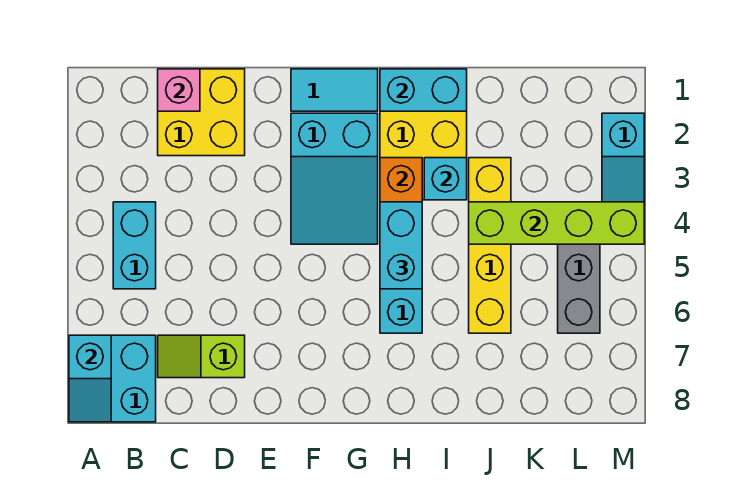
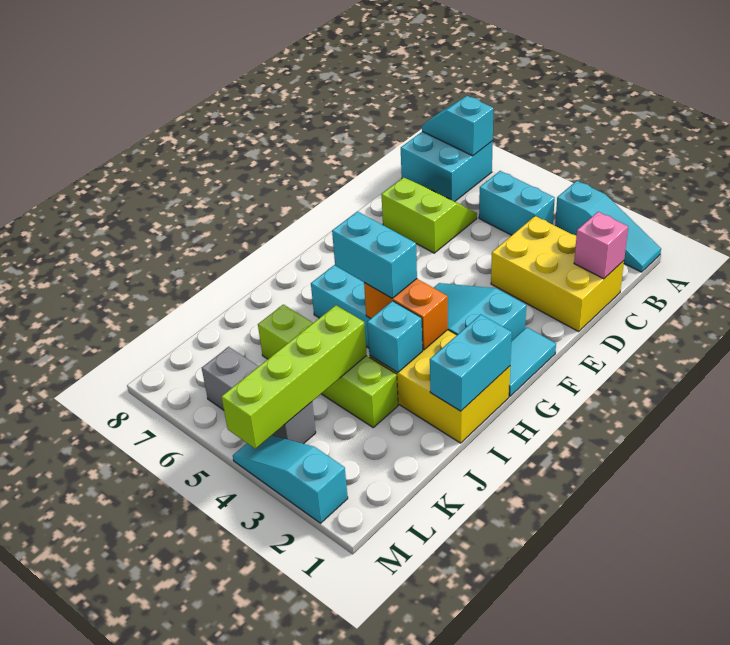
none -> cyan 1x3 slope [555,181,661,272]
yellow 2x2 brick [158,69,245,156] -> yellow 2x3 brick [491,216,624,331]
lime 1x2 slope [158,335,245,378] -> lime 2x2 slope [381,177,477,253]
yellow 1x4 brick [469,158,511,333] -> lime 1x4 brick [258,305,398,427]

